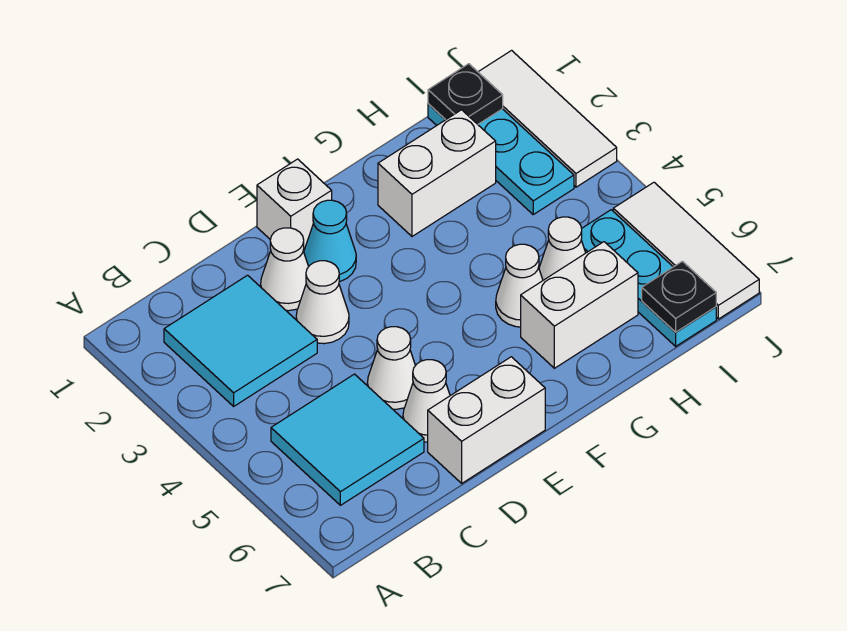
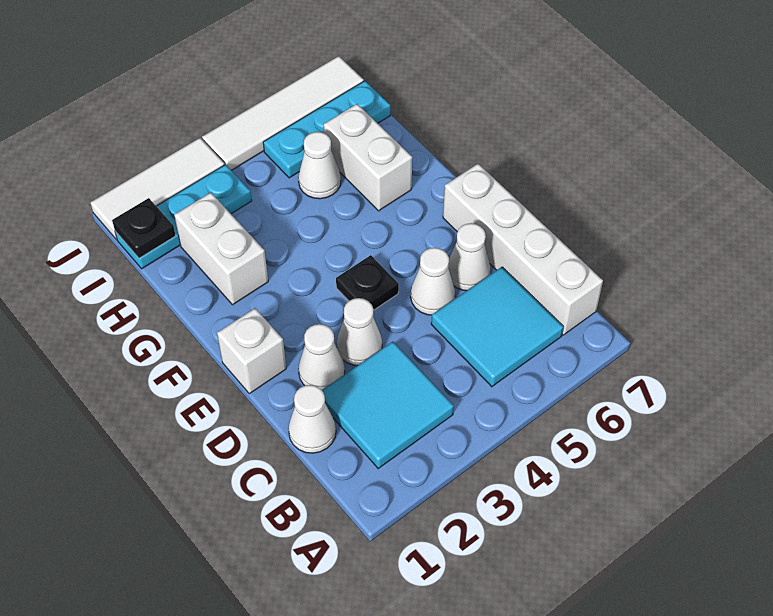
white 1x2 brick [428,357,545,483] -> white 1x4 brick [443,164,603,335]
cyan 1x1 cone [304,200,356,282] -> none
white 1x1 cone [496,244,543,327] -> white 1x1 cone moved to [288,385,336,453]
black 1x1 plate [642,261,716,332] -> black 1x1 plate moved to [336,255,399,310]
white 1x3 tile [613,182,759,319] -> white 1x4 tile [202,56,364,170]

